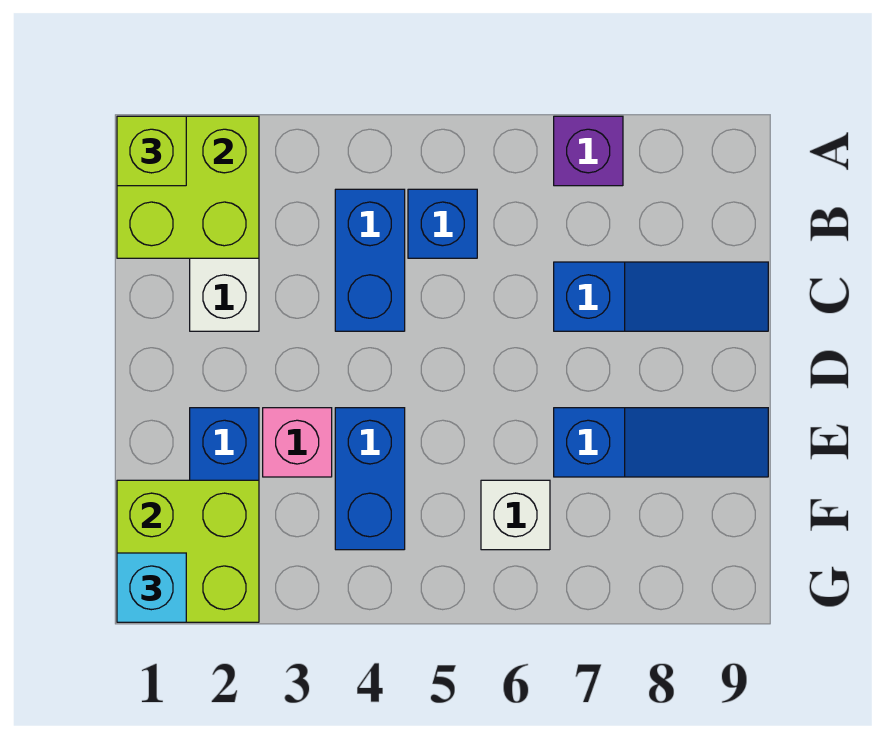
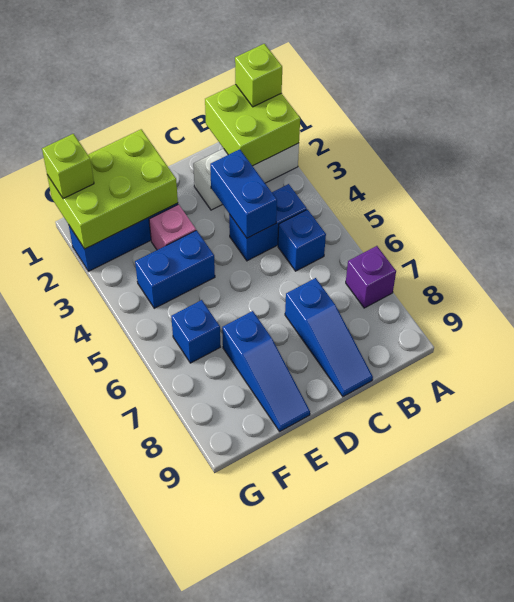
none -> blue 1x2 brick [210,149,277,238]
lime 2x2 brick [117,480,259,622] -> lime 2x3 brick [47,129,178,249]
white 1x1 brick [481,480,550,550] -> blue 1x1 brick [171,300,220,363]
cyan 1x1 brick [117,553,186,622] -> lime 1x1 brick [42,134,94,199]

